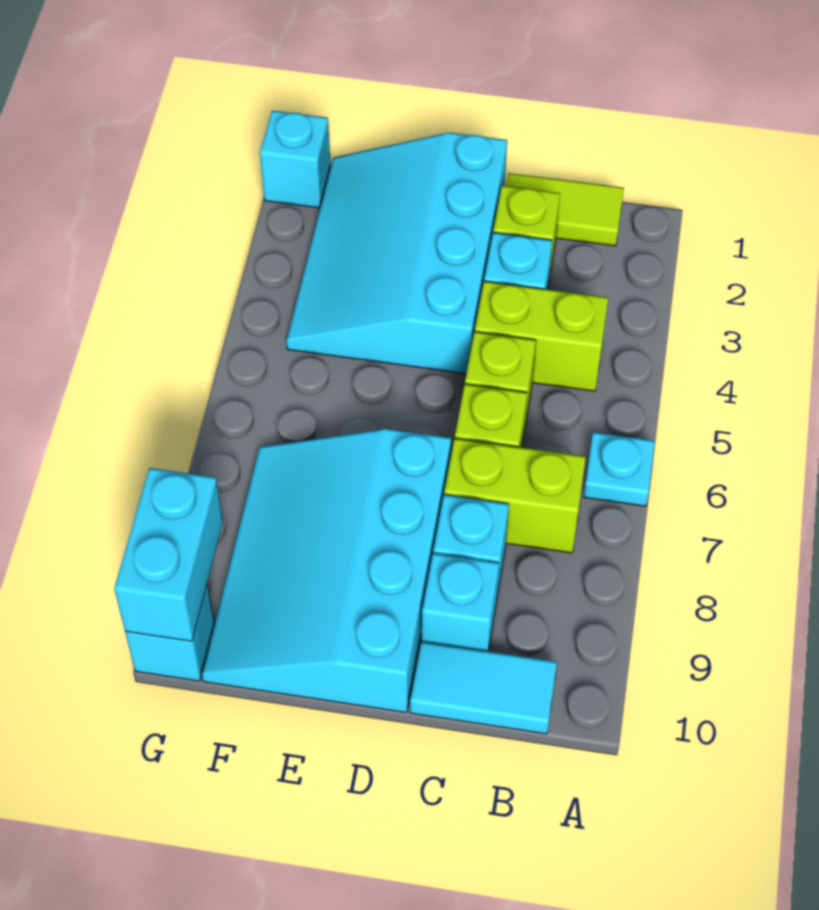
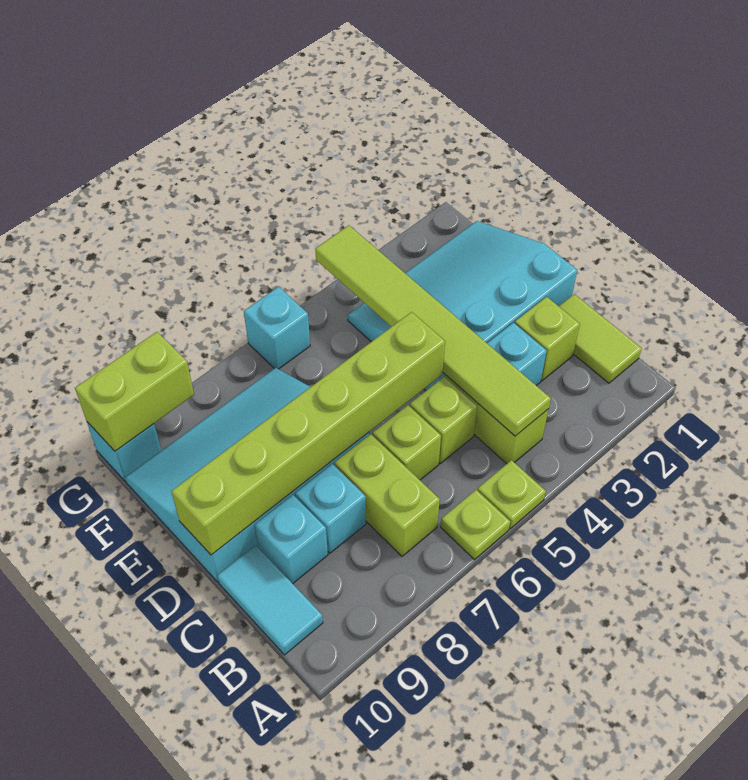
none -> lime 1x1 plate [478,460,546,529]
cyan 1x1 plate [584,432,655,506] -> lime 1x1 plate [441,490,510,559]
none -> lime 1x6 tile [315,225,551,436]
none -> lime 1x6 brick [171,312,445,555]
cyan 1x1 brick [260,111,330,208] -> cyan 1x1 brick moved to [244,287,310,369]
cyan 1x2 brick [114,468,223,641] -> lime 1x2 brick [75,332,194,451]

